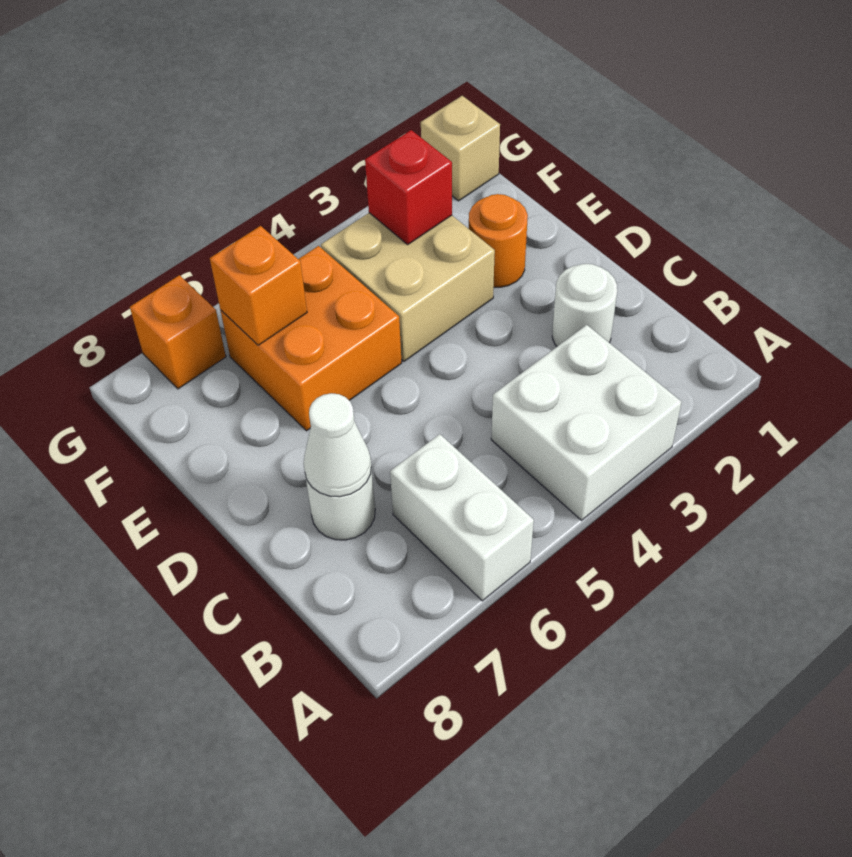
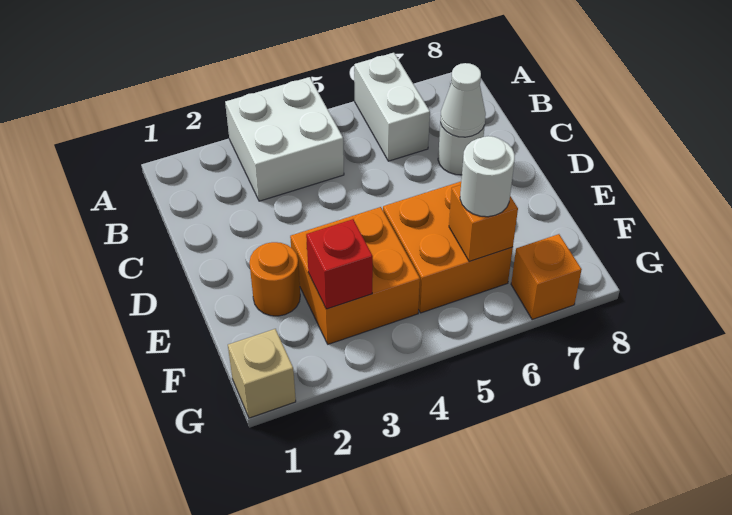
white 1x1 round brick [552,264,617,346] -> white 1x1 round brick moved to [460,136,515,217]
tan 2x2 brick [321,213,495,361] -> orange 2x2 brick [290,207,420,344]

